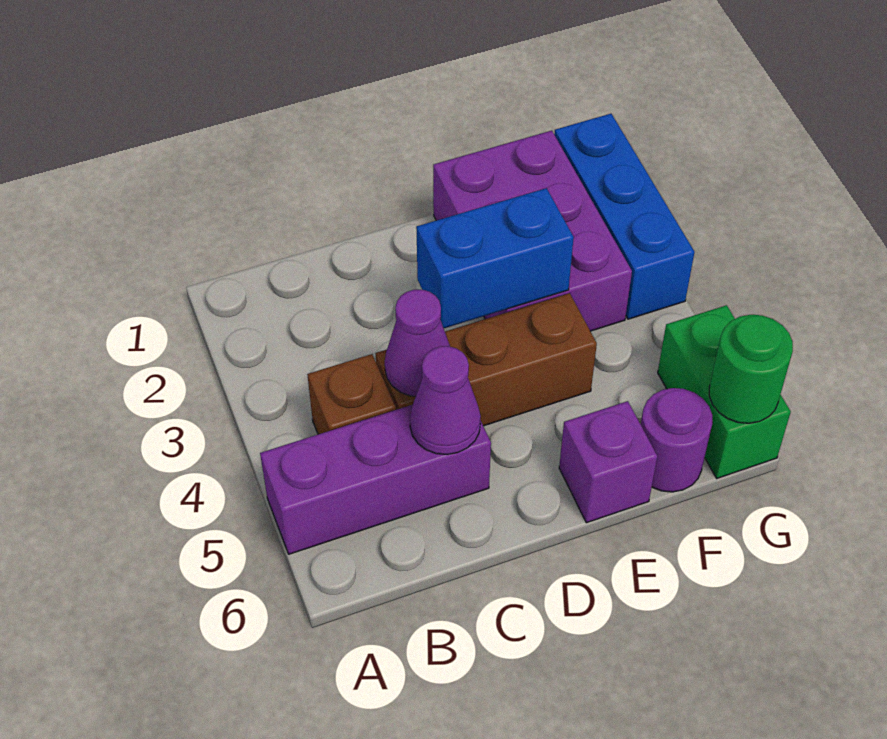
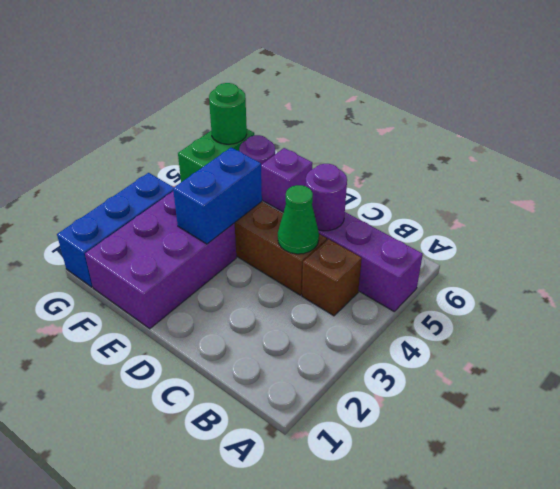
purple 1x1 cone [385,290,450,396] -> green 1x1 cone [278,185,319,254]
purple 1x1 cone [410,346,481,454] -> purple 1x1 round brick [305,164,347,231]
blue 1x2 brick [416,188,574,328] -> blue 1x2 brick turned to [173,148,262,244]

